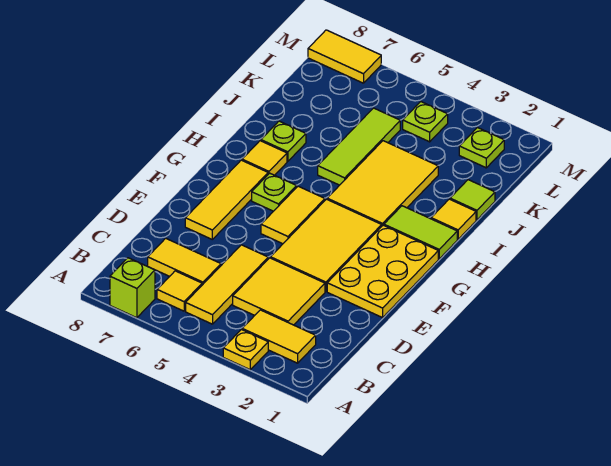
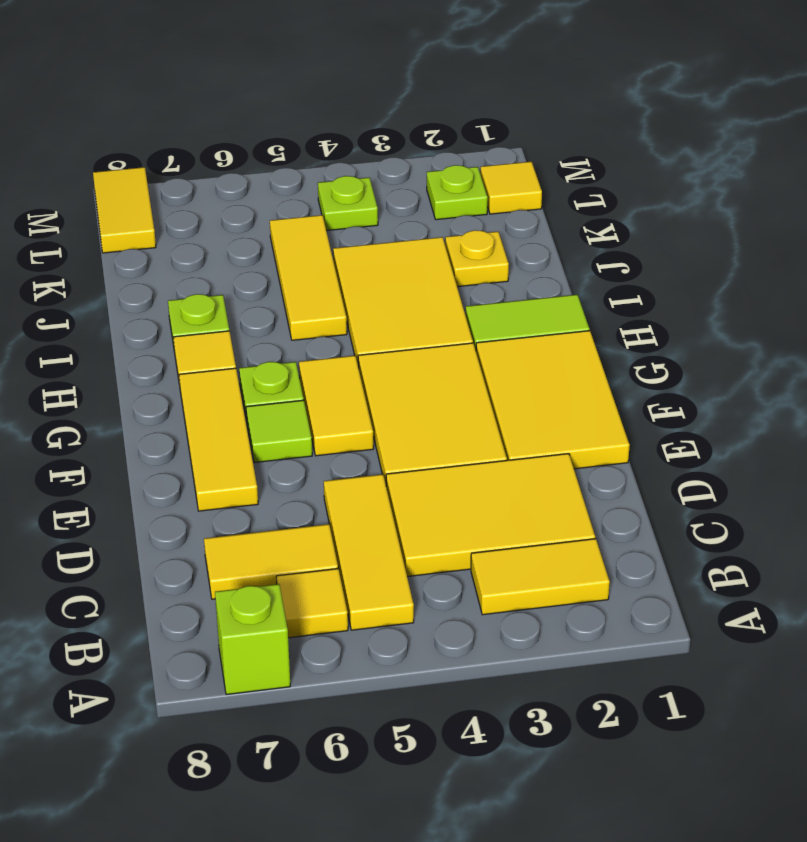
yellow 1x1 plate [223,330,268,370] -> yellow 1x1 plate moved to [445,230,509,287]
yellow 2x2 tile [233,258,325,325] -> yellow 2x3 tile [386,454,595,577]
yellow 2x3 plate [327,225,438,318] -> yellow 2x3 tile [476,331,630,469]
yellow 1x1 tile [431,199,476,239] -> yellow 1x1 tile moved to [480,162,542,214]
lime 1x3 tile [318,108,400,185] -> yellow 1x3 tile [270,215,347,340]
lime 1x1 tile [450,180,495,220] -> lime 1x1 tile moved to [246,400,312,463]
yellow 1x2 tile [308,30,381,83] -> yellow 1x2 tile turned to [93,167,156,253]

